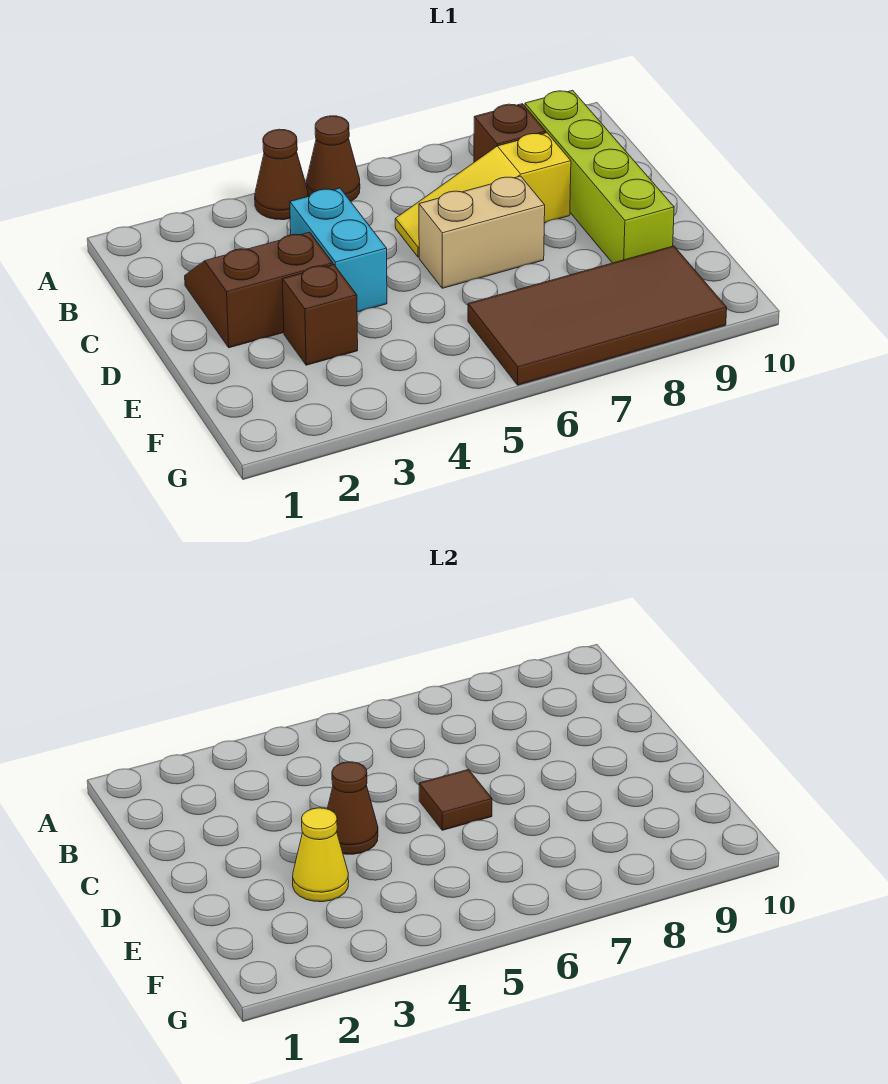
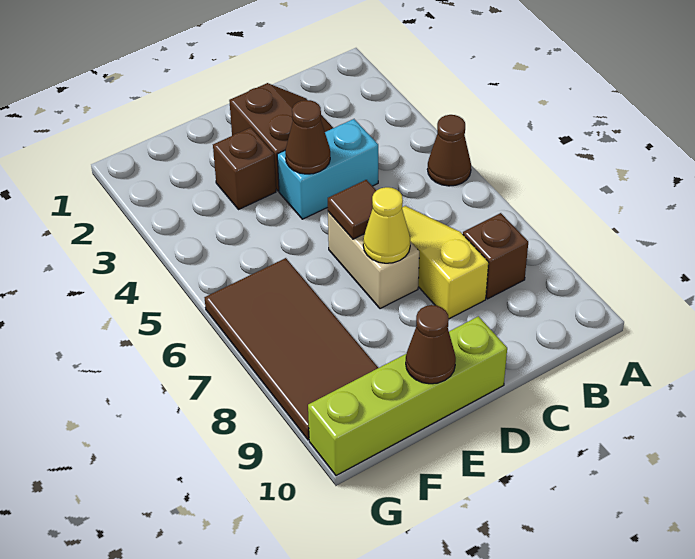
brown 1x1 cone [255,129,308,220] -> brown 1x1 cone moved to [406,305,456,384]
lime 1x4 brick [525,90,674,263] -> lime 1x4 brick moved to [308,316,507,476]
yellow 1x1 cone [293,808,349,902] -> yellow 1x1 cone moved to [363,187,410,263]

